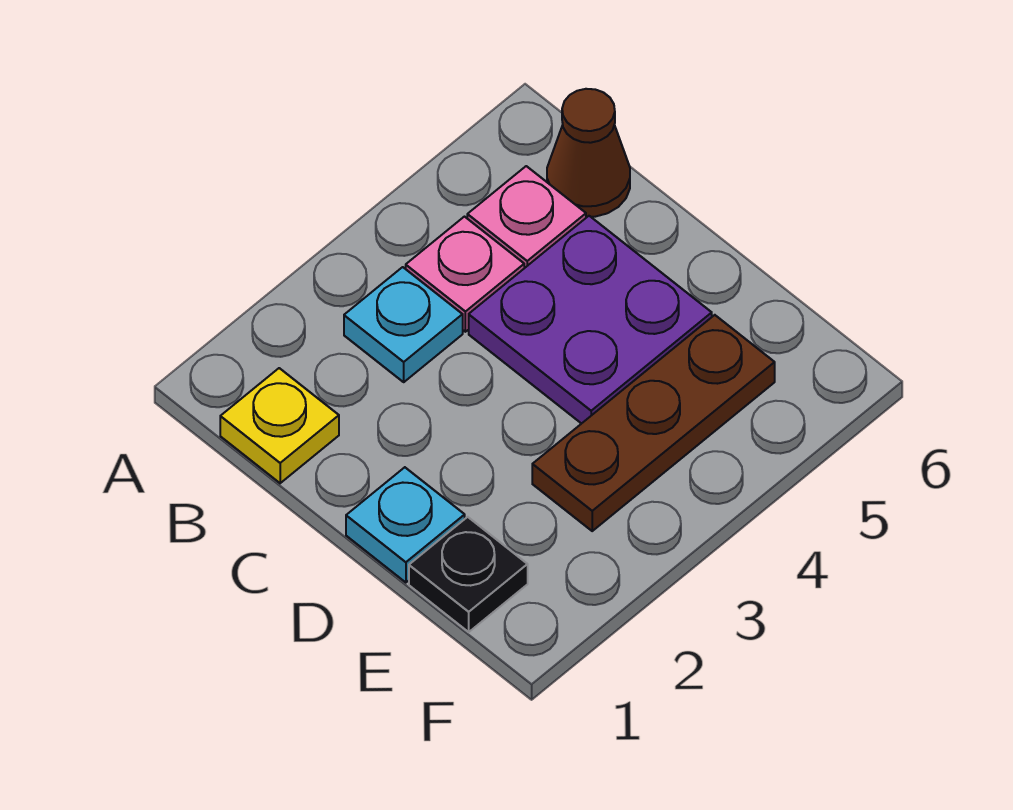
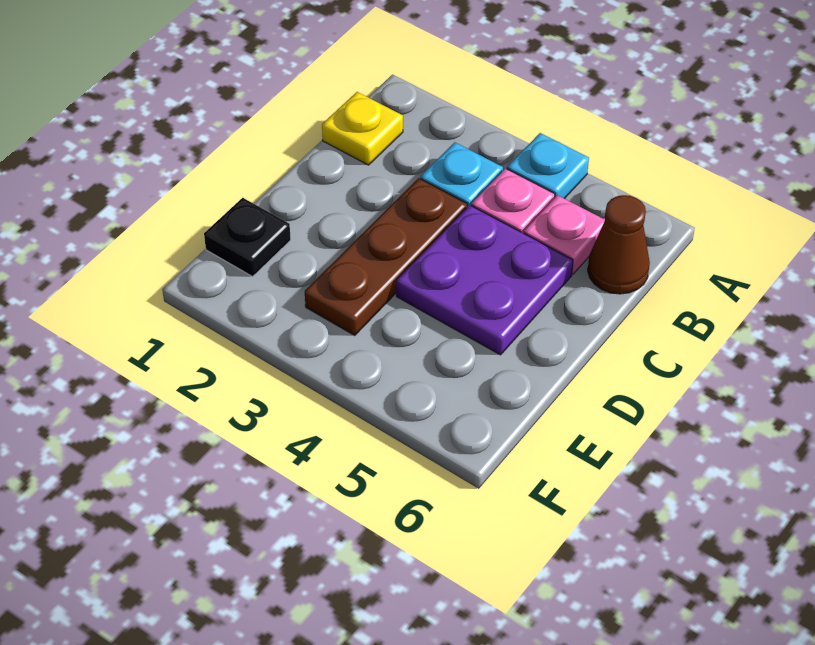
cyan 1x1 plate [346,467,465,582] -> cyan 1x1 plate moved to [507,133,589,199]
brown 1x3 plate [532,315,775,531] -> brown 1x3 plate turned to [305,178,467,335]

